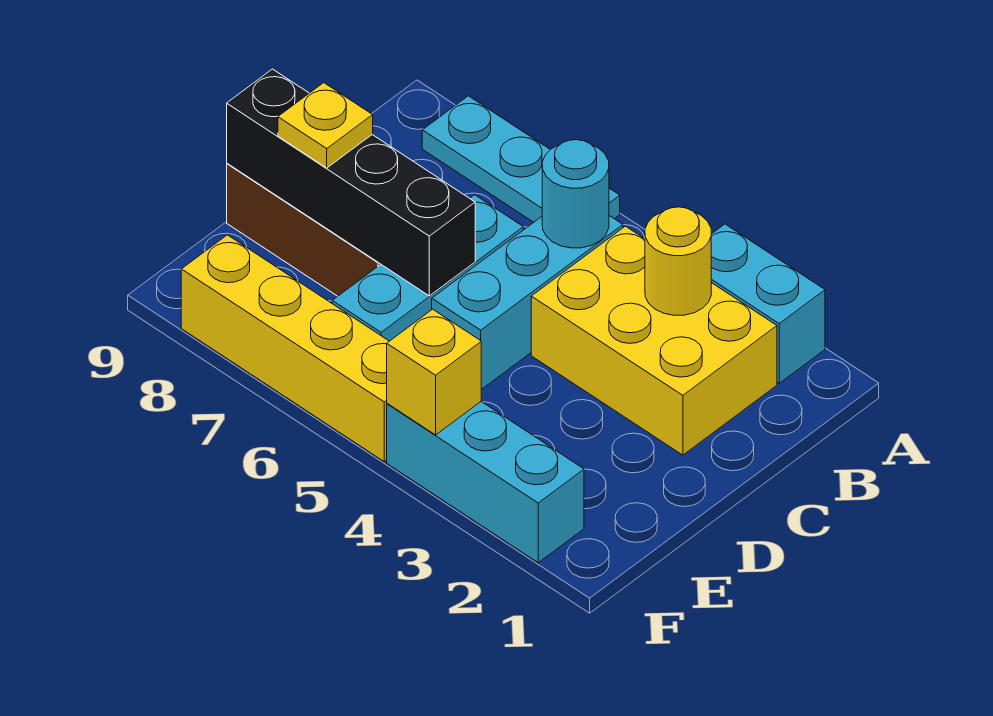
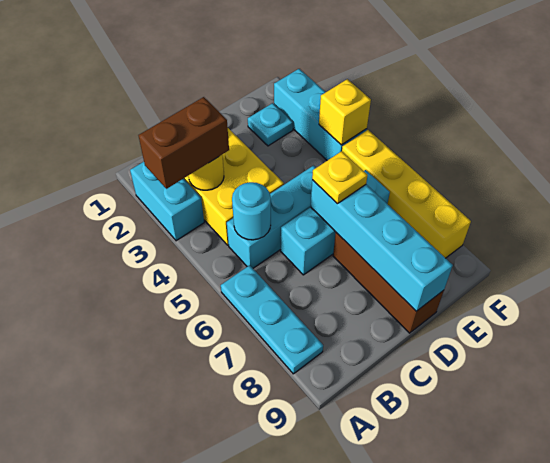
none -> brown 1x2 brick [139,97,229,189]
black 1x4 brick [227,69,475,296] -> cyan 1x4 brick [311,180,453,311]
yellow 1x1 plate [278,83,373,168] -> yellow 1x1 plate moved to [312,151,368,204]
none -> cyan 1x1 plate [248,103,293,146]

